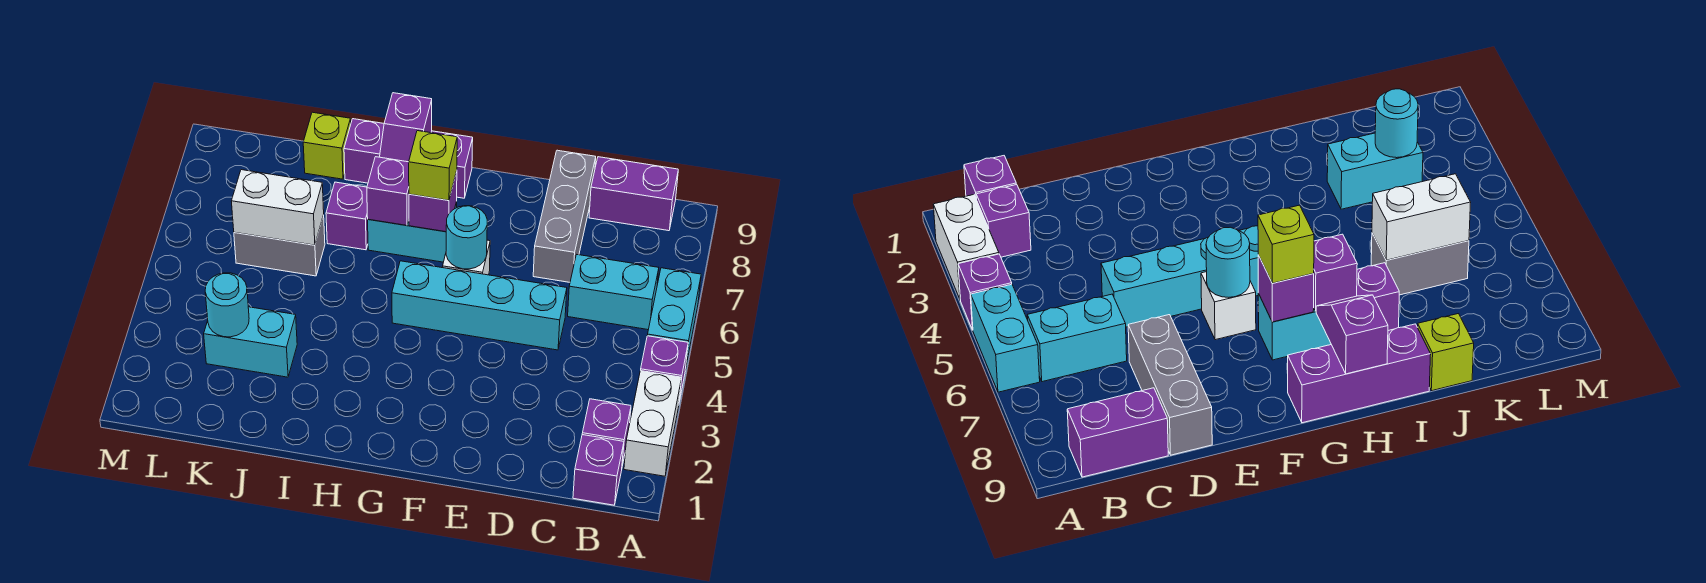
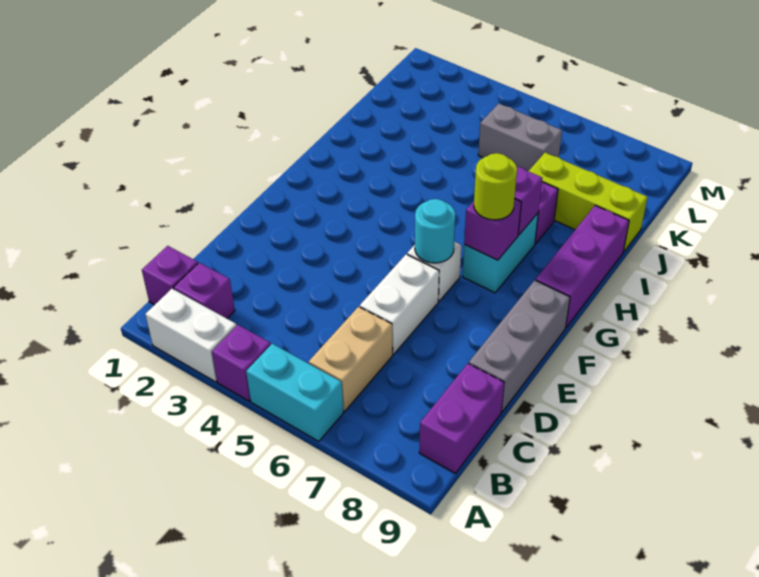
cyan 1x2 brick [568,255,659,330] -> tan 1x2 brick [309,307,393,411]
cyan 1x4 brick [392,261,567,350] -> none
grey 1x3 brick [533,150,596,282] -> grey 1x3 brick turned to [469,280,570,412]
lime 1x1 brick [409,131,457,200] -> lime 1x1 round brick [474,153,517,220]
purple 1x2 slope [380,93,432,162] -> none
cyan 1x2 brick [204,307,297,377] -> none
grey 1x2 brick [234,215,325,276] -> grey 1x2 brick turned to [478,104,562,171]
white 1x2 brick [231,170,324,245] -> white 1x2 brick moved to [360,254,439,354]
lime 1x1 brick [303,112,351,179] -> lime 1x3 brick [529,153,648,252]
cyan 1x1 round brick [205,273,249,337] -> none

